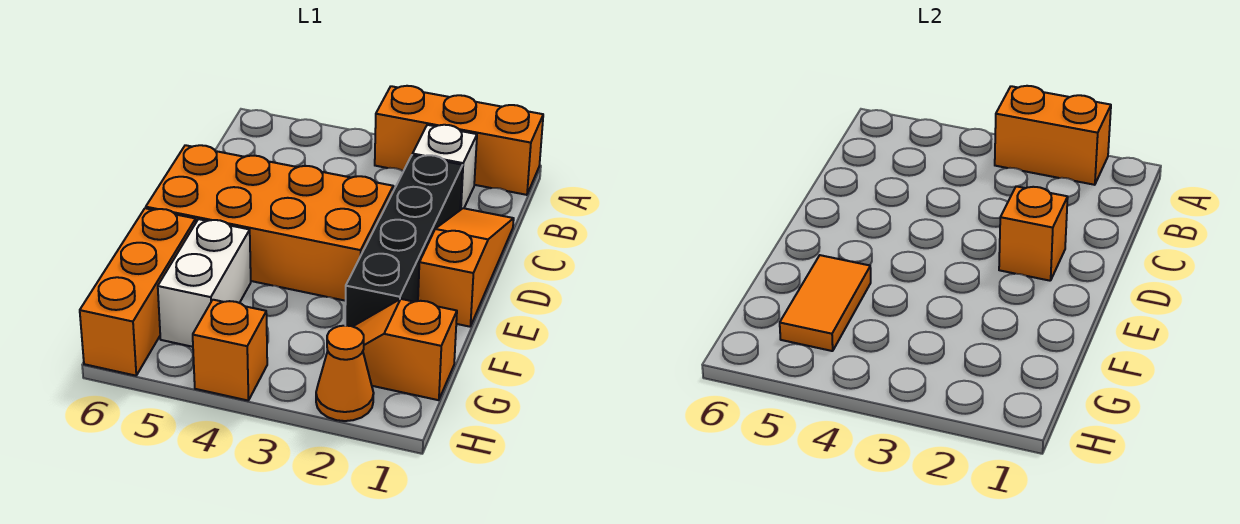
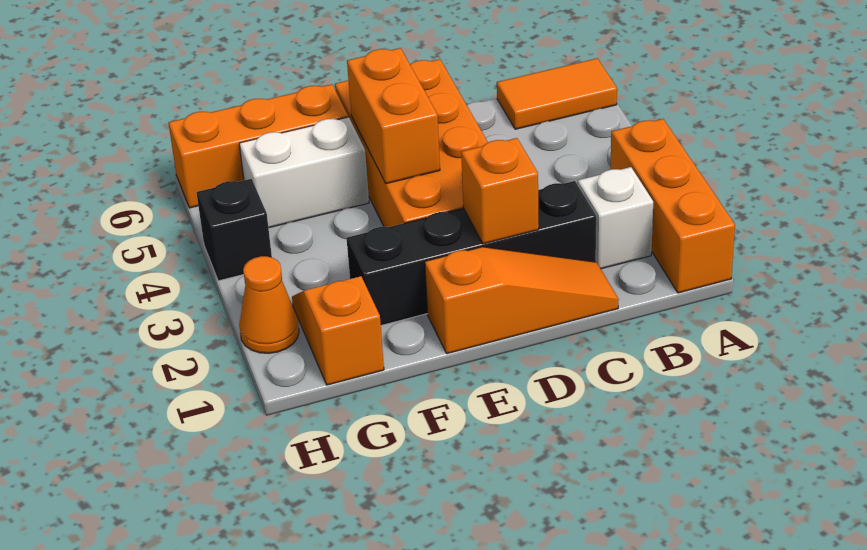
orange 1x2 brick [995,86,1111,185] -> orange 1x2 brick moved to [347,48,440,184]
orange 1x2 tile [780,255,871,351] -> orange 1x2 tile moved to [497,58,617,129]
orange 1x1 brick [193,300,267,400] -> black 1x1 brick [196,179,272,281]

